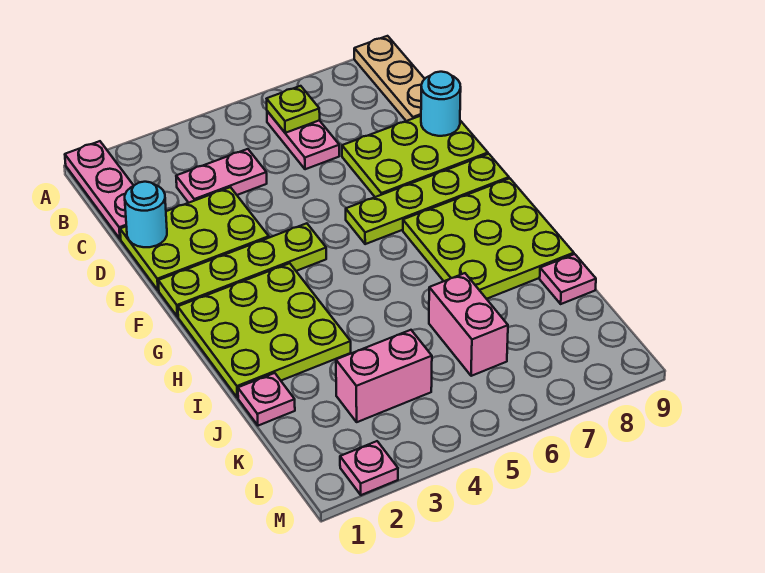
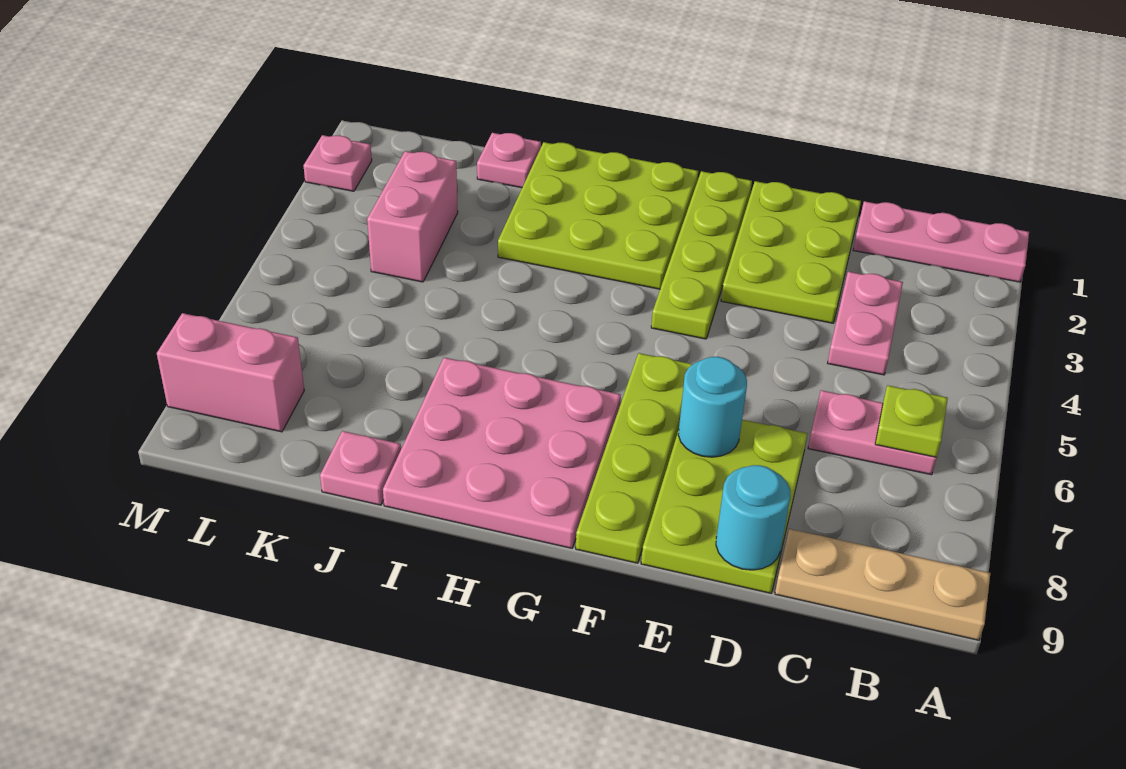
cyan 1x1 round brick [125,182,167,247] -> cyan 1x1 round brick moved to [678,357,747,457]
lime 3x3 plate [403,178,574,299] -> pink 3x3 plate [383,357,621,548]
pink 1x2 brick [429,273,508,376] -> pink 1x2 brick moved to [157,313,304,432]

